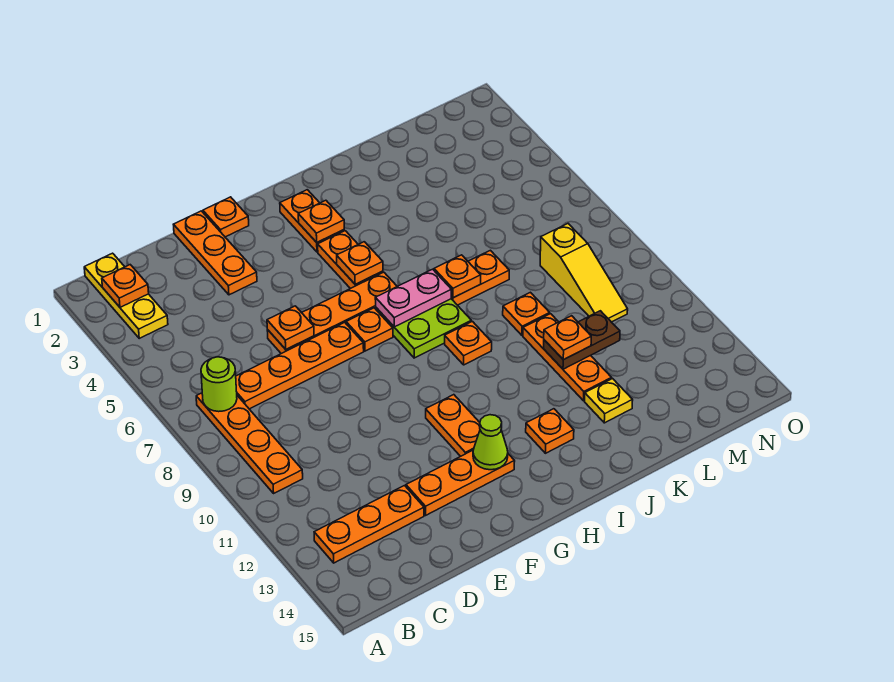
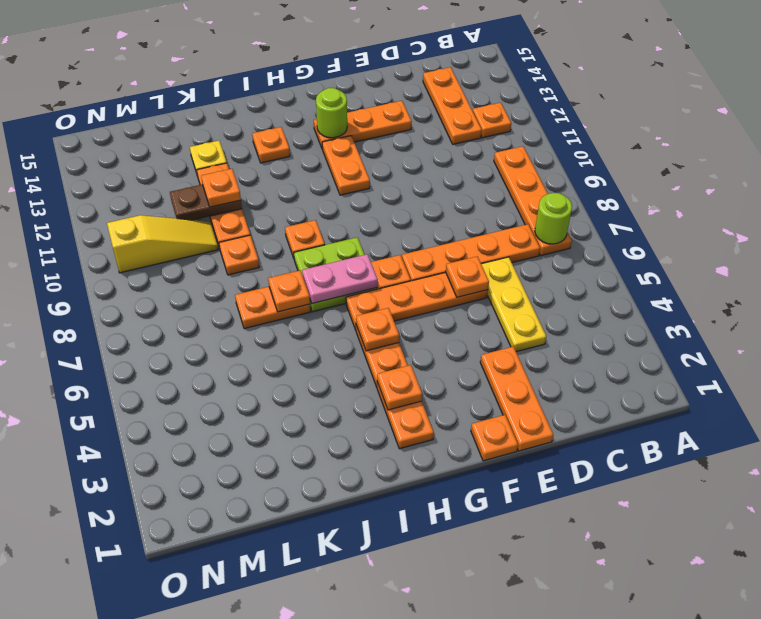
yellow 1x3 plate [84,253,168,338] -> yellow 1x3 plate moved to [481,257,546,352]
orange 1x1 plate [102,265,149,307] -> orange 1x1 plate moved to [473,103,511,138]
orange 1x3 plate [314,486,424,563] -> orange 1x3 plate turned to [423,67,482,144]
lime 1x1 cone [473,415,508,470] -> lime 1x1 round brick [316,88,347,138]
yellow 1x3 slope [540,224,628,322] -> yellow 1x3 slope turned to [107,215,218,273]

